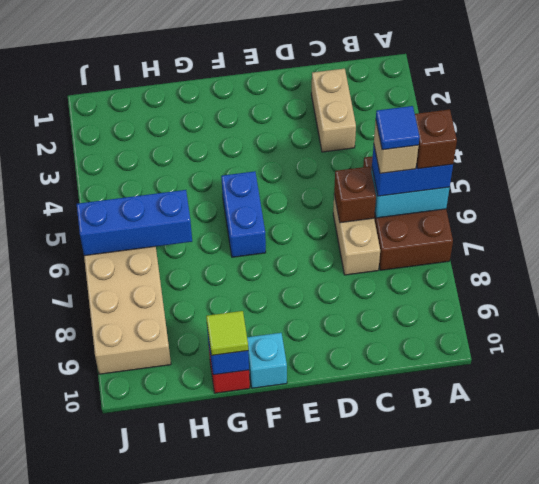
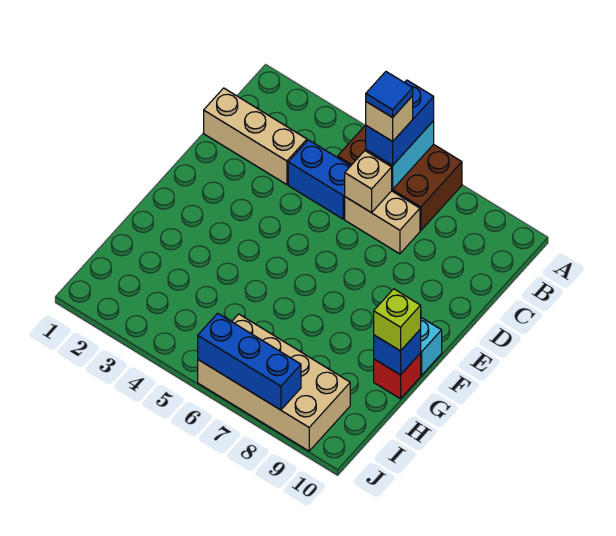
brown 1x1 brick [415,109,457,169] -> none
tan 1x2 brick [311,69,356,152] -> tan 1x3 brick [204,88,307,185]
brown 1x1 brick [334,166,376,223] -> tan 1x1 brick [345,151,392,213]
blue 1x2 brick [221,171,266,257] -> blue 1x2 brick moved to [288,140,350,219]
lime 1x1 tile [206,311,248,355] -> lime 1x1 brick [374,289,421,351]
blue 1x3 brick [77,190,192,256] -> blue 1x3 brick turned to [198,313,301,410]

